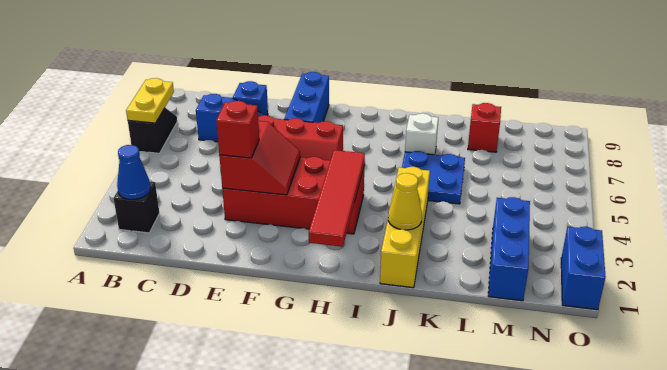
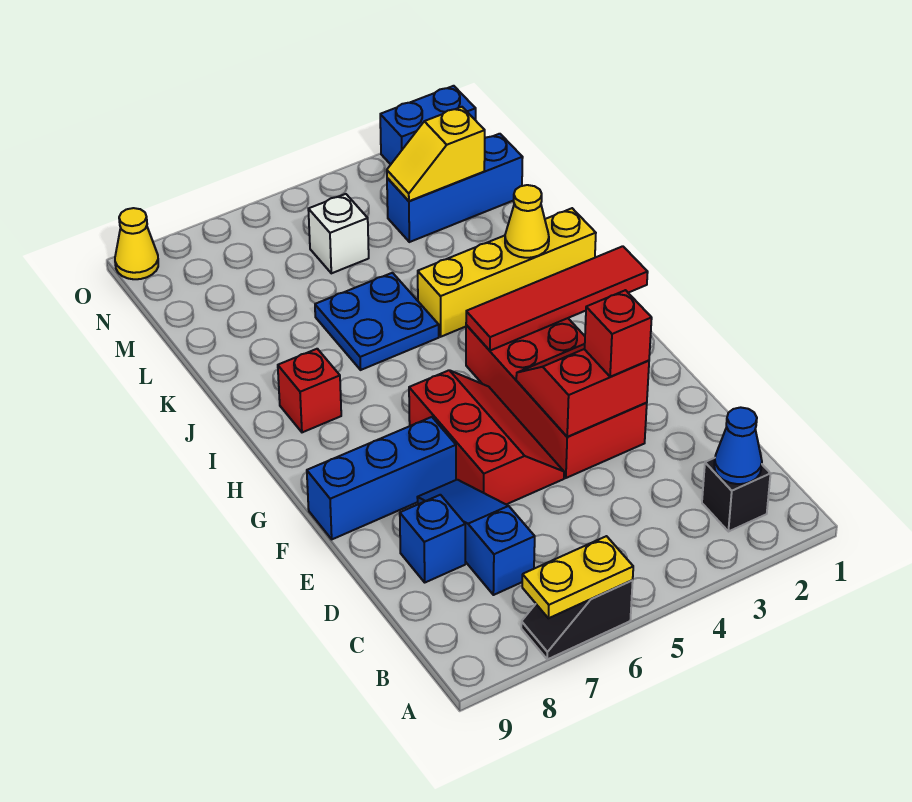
white 1x1 brick [405,113,438,155] -> white 1x1 brick moved to [308,194,369,273]
red 1x1 brick [468,103,501,152] -> red 1x1 brick moved to [278,349,341,432]
none -> yellow 1x2 slope [387,107,485,201]
none -> yellow 1x1 cone [115,208,158,279]

